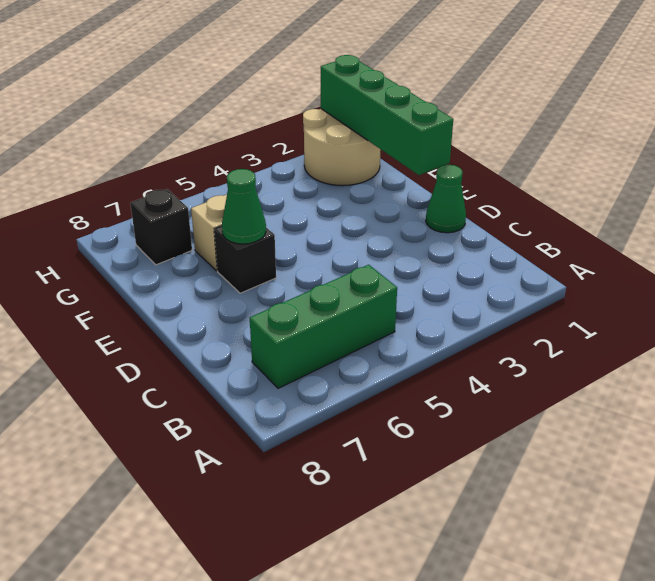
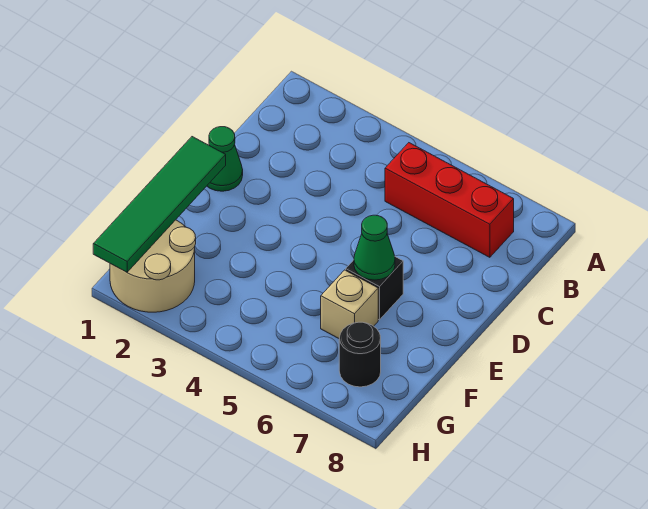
green 1x3 brick [250,265,397,388] -> red 1x3 brick [385,143,514,257]
green 1x4 brick [321,55,453,175] -> green 1x4 tile [93,137,226,272]
black 1x1 brick [130,189,192,265] -> black 1x1 round brick [339,322,381,387]

